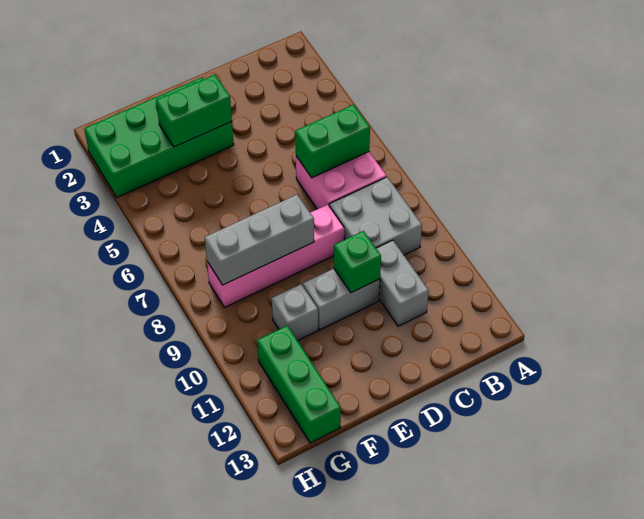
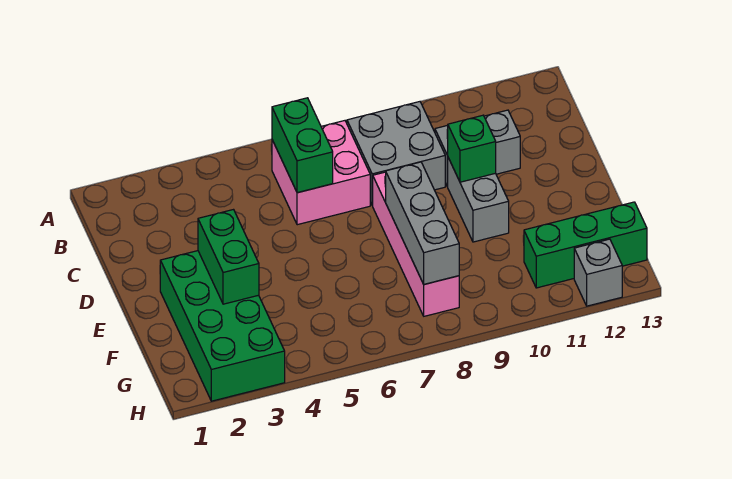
grey 1x1 brick [272,284,318,341] -> grey 1x1 brick moved to [574,239,622,306]

